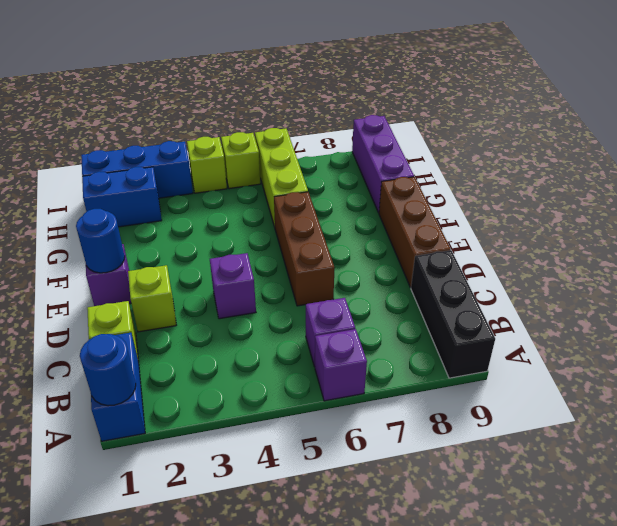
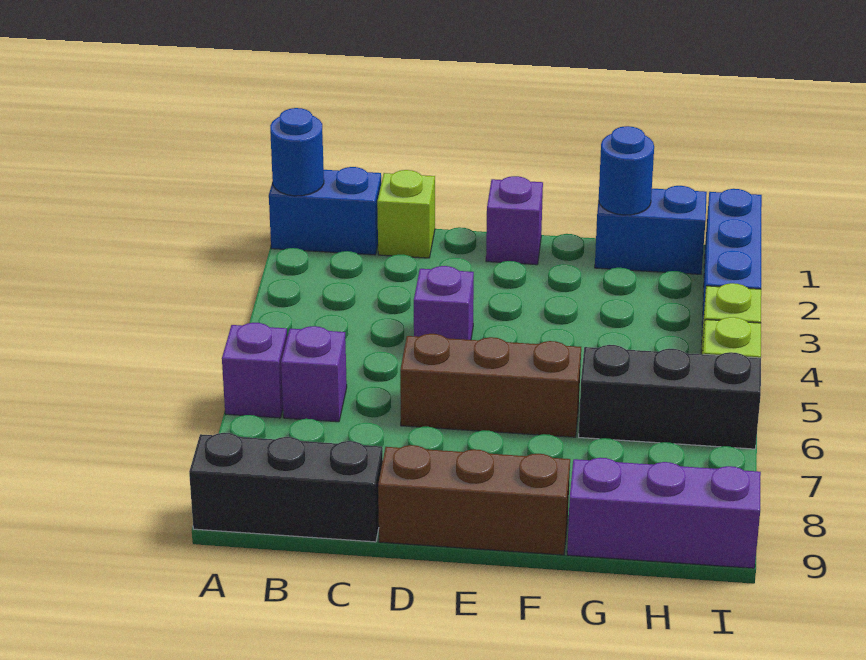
lime 1x1 brick [128,265,176,332] -> none
blue 1x1 round brick [76,209,125,273] -> blue 1x1 round brick moved to [599,126,654,215]
lime 1x3 brick [255,128,308,227] -> black 1x3 brick [579,345,761,449]
blue 1x2 brick [82,167,162,227] -> blue 1x2 brick turned to [595,186,707,274]

